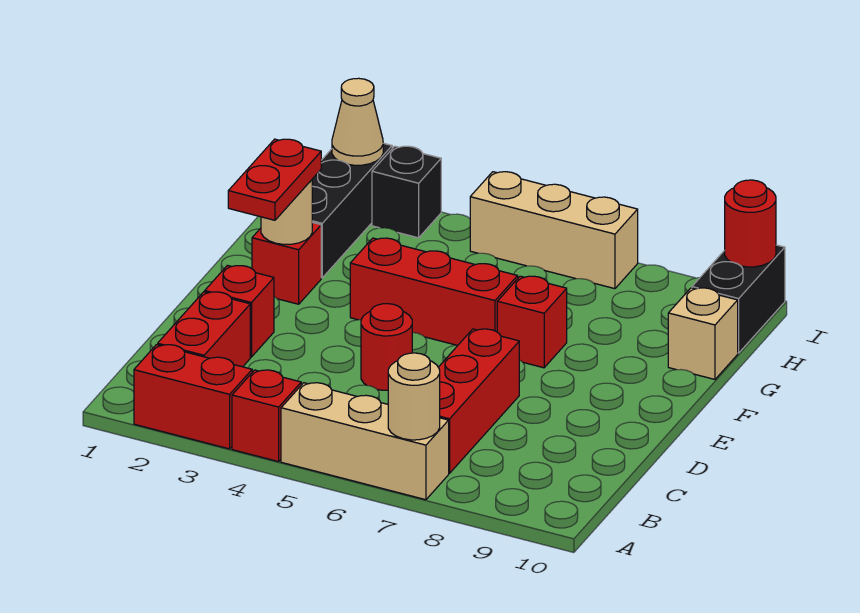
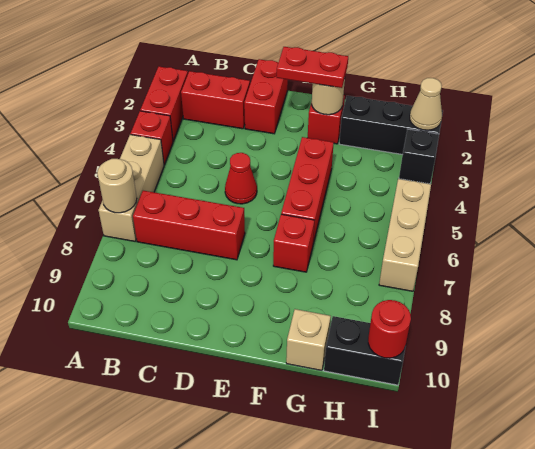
red 1x1 brick [205,265,274,357] -> red 1x2 brick [244,59,288,134]
red 1x1 round brick [361,304,412,390] -> red 1x1 cone [225,153,257,204]

